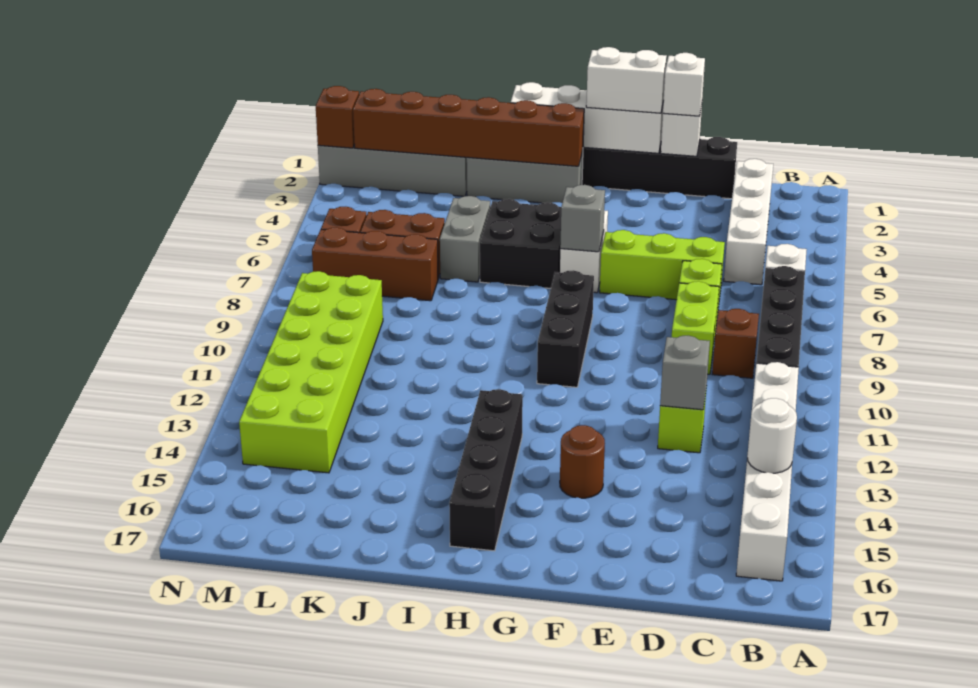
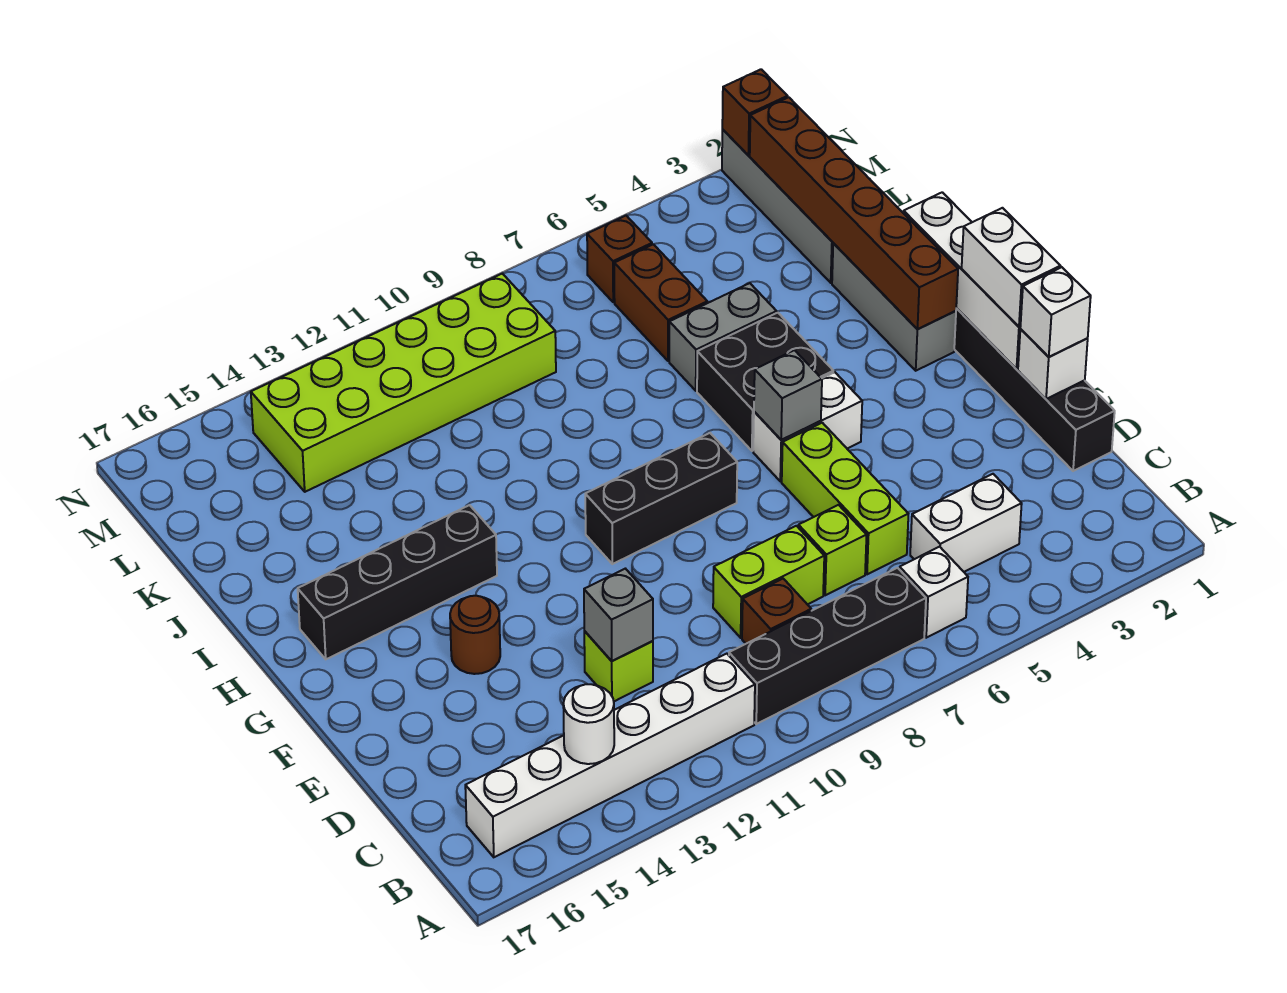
white 1x4 brick [724,159,773,285] -> white 1x2 brick [910,474,1022,572]
brown 1x3 brick [312,227,438,301] -> none

